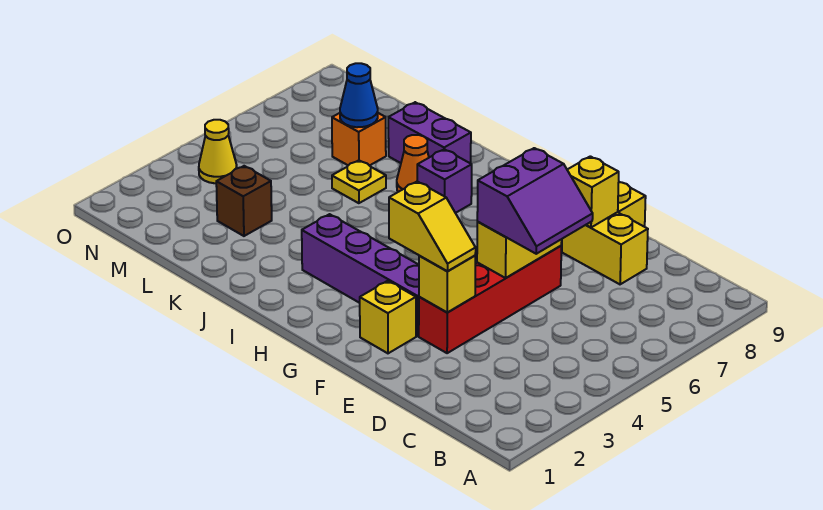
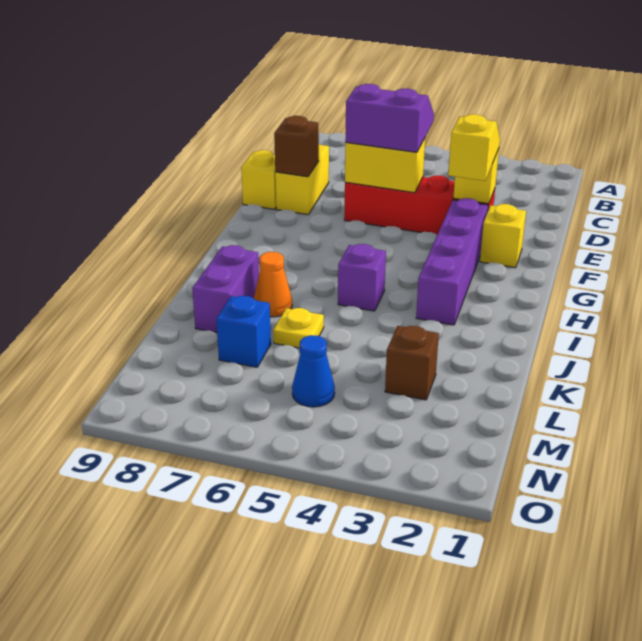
yellow 1x1 brick [567,156,619,228] -> brown 1x1 brick [274,116,319,177]
purple 1x1 brick [417,149,472,213] -> purple 1x1 brick moved to [338,244,386,311]
orange 1x1 brick [332,113,386,166] -> blue 1x1 brick [216,296,271,367]
blue 1x1 cone [340,63,378,127] -> blue 1x1 cone moved to [292,335,335,407]
yellow 1x1 cone [199,120,237,183] -> none

